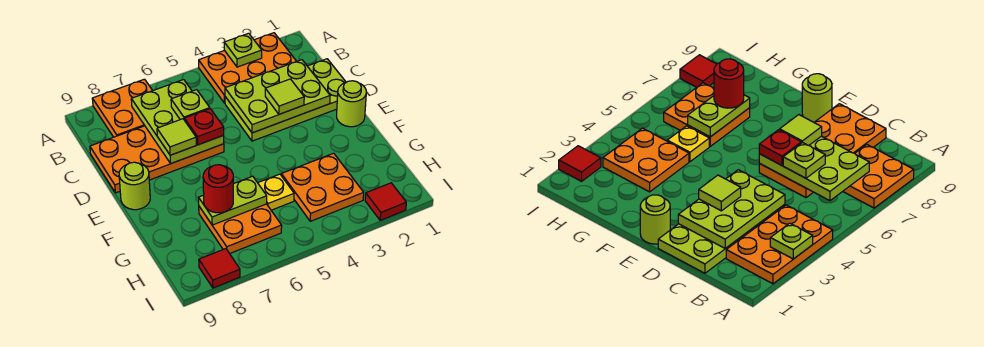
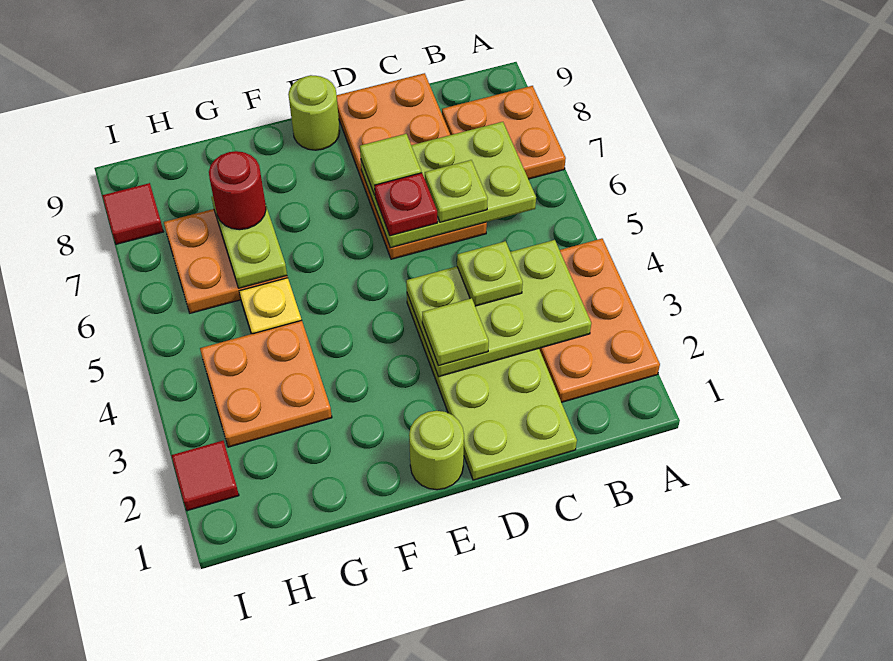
lime 1x1 plate [224,33,262,67] -> lime 1x1 plate moved to [457,241,523,306]
lime 2x3 plate [225,60,330,133] -> lime 2x3 plate turned to [406,240,591,377]

